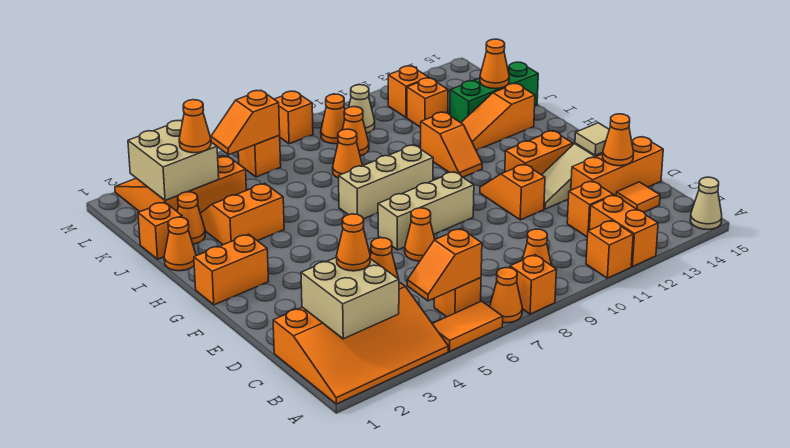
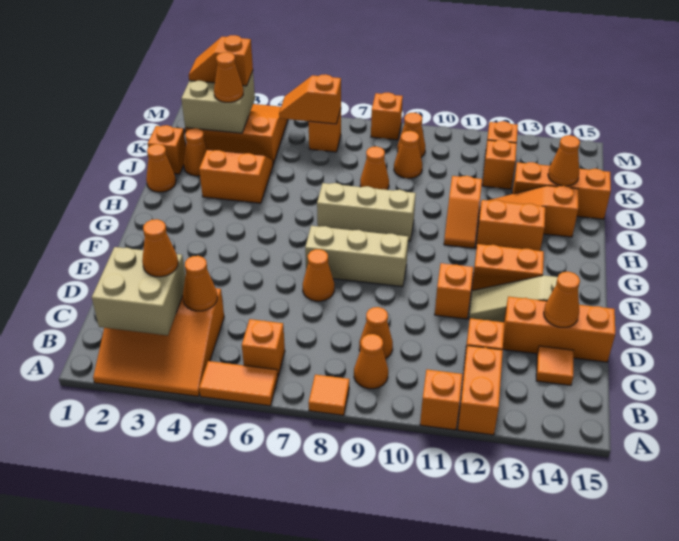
orange 3x4 slope [273,282,448,404] -> orange 3x3 slope [93,288,224,396]
orange 1x1 cone [490,268,522,323] -> orange 1x1 cone moved to [359,307,393,359]
orange 1x1 brick [510,255,556,314] -> orange 1x1 tile [309,375,349,415]
tan 1x1 cone [690,177,722,230] -> none
orange 1x2 slope [407,229,482,301] -> orange 1x2 slope moved to [189,35,253,86]
tan 1x1 tile [575,123,609,155] -> none
orange 1x2 brick [194,234,269,305] -> orange 1x2 brick moved to [476,200,545,251]
green 1x3 brick [450,62,538,123] -> orange 1x3 brick [512,162,611,219]
tan 1x1 cone [349,85,375,133] -> none

